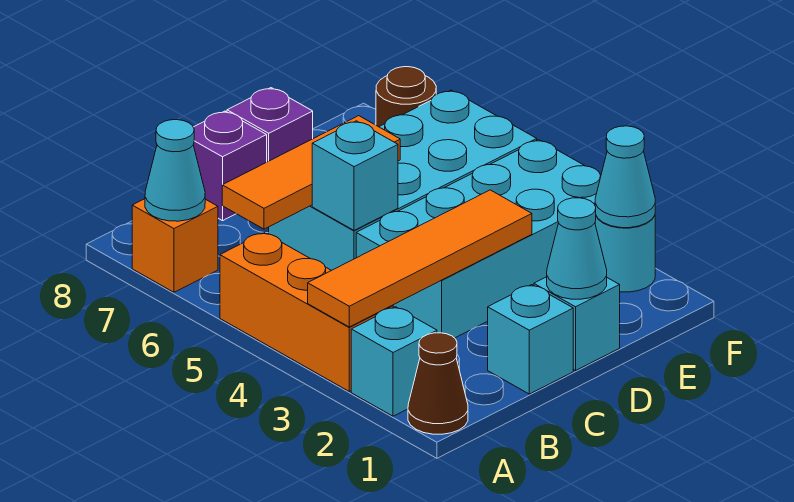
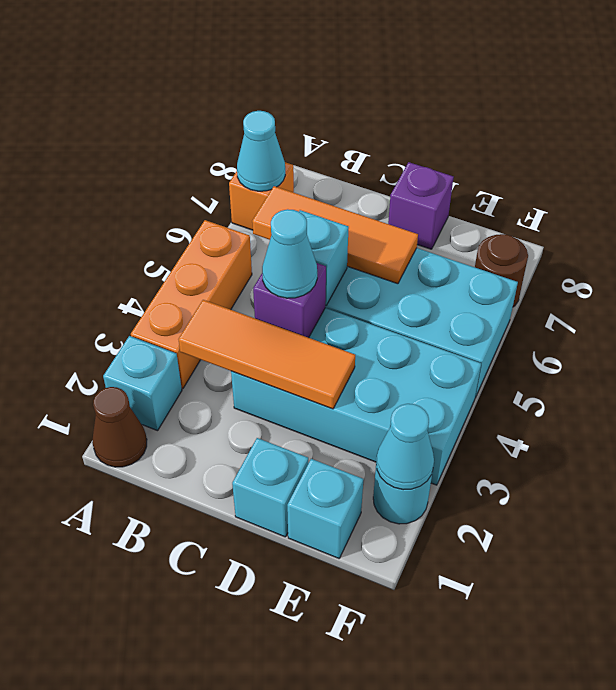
orange 1x4 tile [308,190,532,327] -> orange 1x3 tile [178,300,355,409]
cyan 1x1 brick [488,285,573,394] -> cyan 1x1 brick moved to [287,459,364,558]
purple 1x1 brick [193,111,267,221] -> purple 1x1 brick moved to [253,263,326,338]
cyan 1x1 cone [547,198,607,299] -> cyan 1x1 cone moved to [262,209,317,298]

